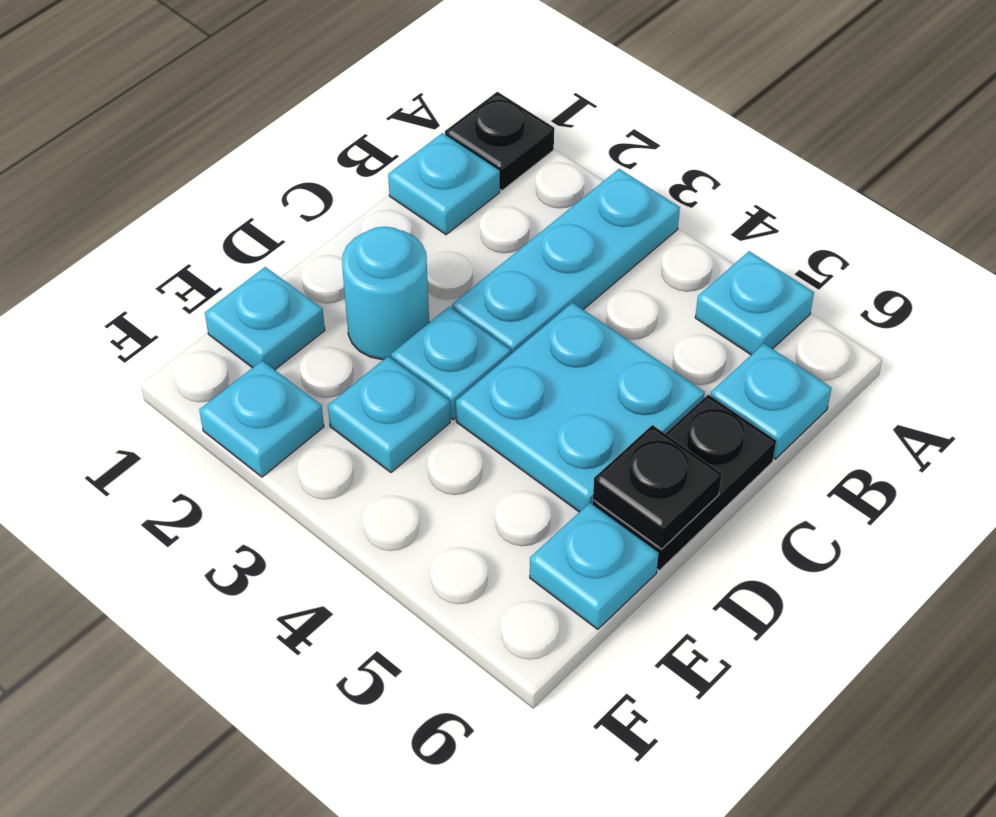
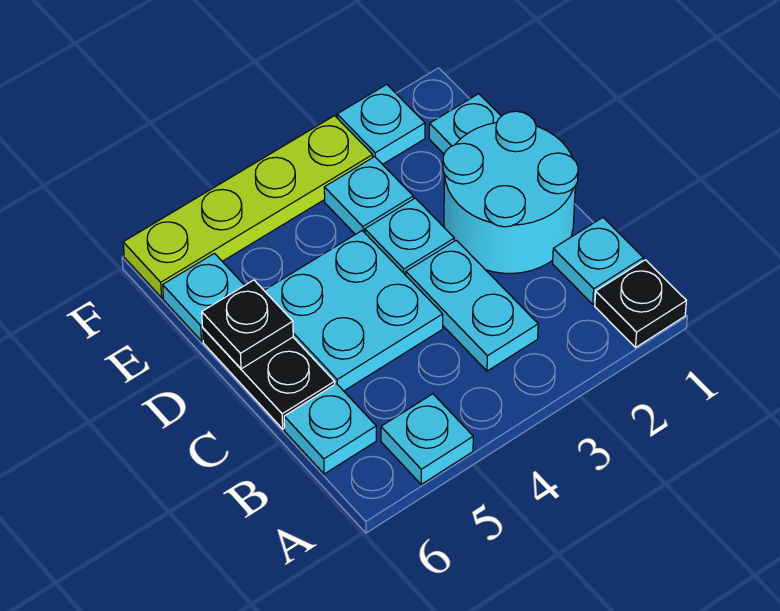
cyan 1x3 plate [452,169,680,354] -> cyan 1x2 plate [406,240,538,371]
cyan 1x1 round brick [342,227,429,360] -> cyan 2x2 round brick [443,111,578,274]
none -> lime 1x4 plate [123,116,373,298]

